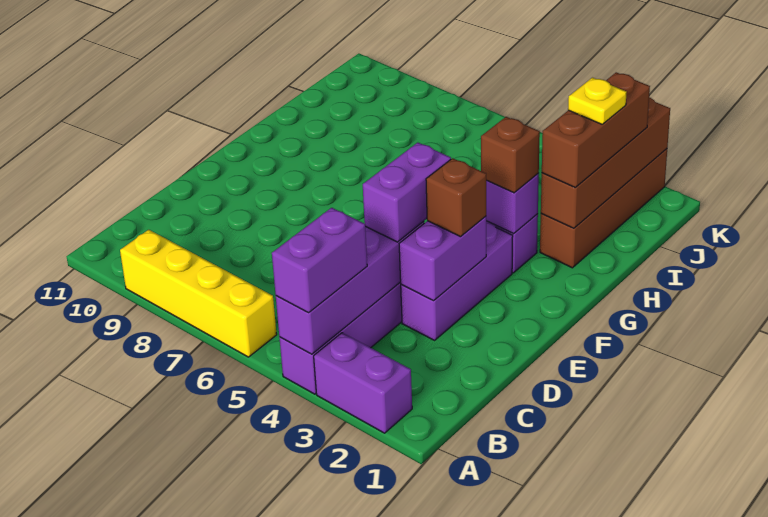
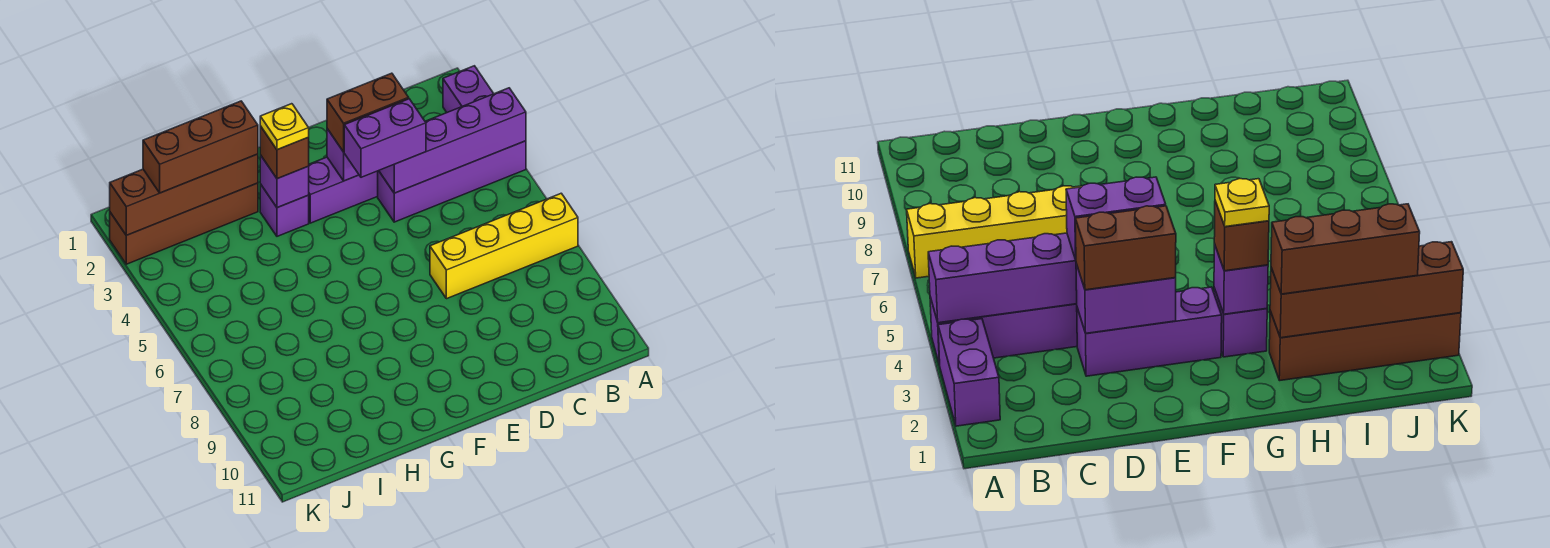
purple 1x2 brick [272,208,367,313] -> none
yellow 1x4 brick [120,230,277,357] -> yellow 1x4 brick turned to [430,193,578,299]
brown 1x1 brick [426,158,487,237] -> brown 1x2 brick [327,73,409,152]
yellow 1x1 plate [568,78,627,124] -> yellow 1x1 plate moved to [260,104,309,150]

